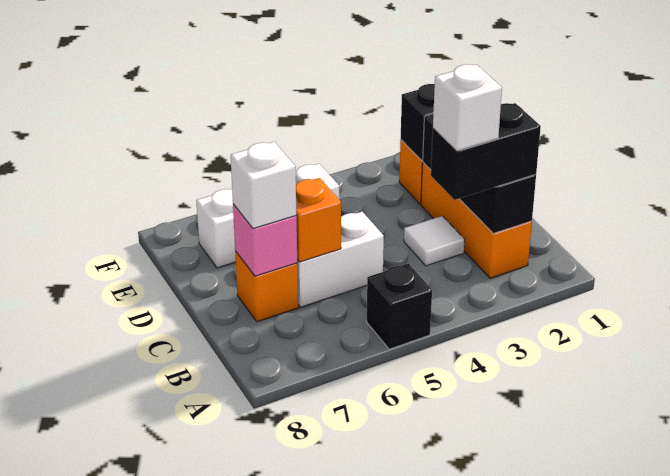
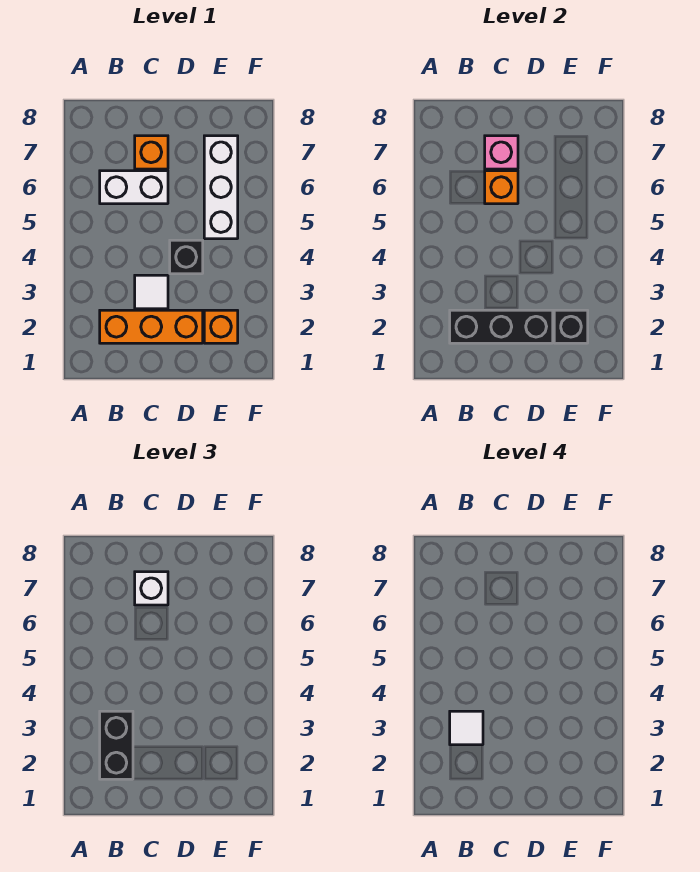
black 1x1 brick [367,264,432,349] -> black 1x1 brick moved to [170,240,203,274]
white 1x1 brick [433,64,502,150] -> white 1x1 tile [450,711,483,745]
white 1x2 brick [297,212,384,307] -> white 1x2 brick turned to [100,171,168,204]

